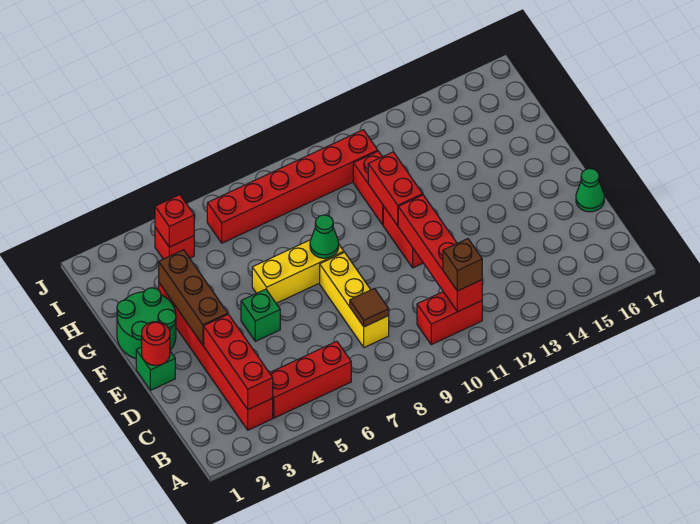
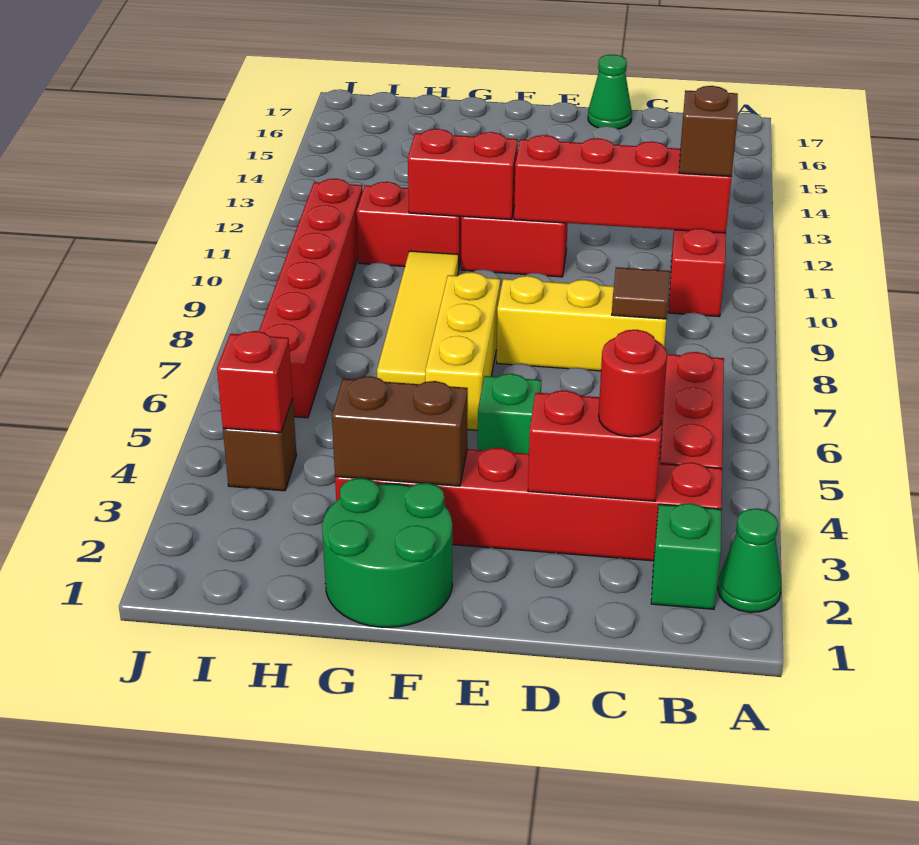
red 1x3 brick [204,314,273,409] -> red 1x2 brick [528,390,662,501]
green 1x1 brick [136,347,175,390] -> green 1x1 brick moved to [651,503,722,609]
red 1x1 round brick [142,322,170,365] -> red 1x1 round brick moved to [599,330,667,437]
brown 1x3 brick [159,250,228,345] -> brown 1x2 brick [332,376,468,486]
green 1x1 cone [310,215,339,258] -> green 1x1 cone moved to [718,508,782,612]
none -> yellow 1x4 tile [377,251,459,384]
red 1x1 brick [155,227,194,259] -> brown 1x1 brick [223,399,297,491]

